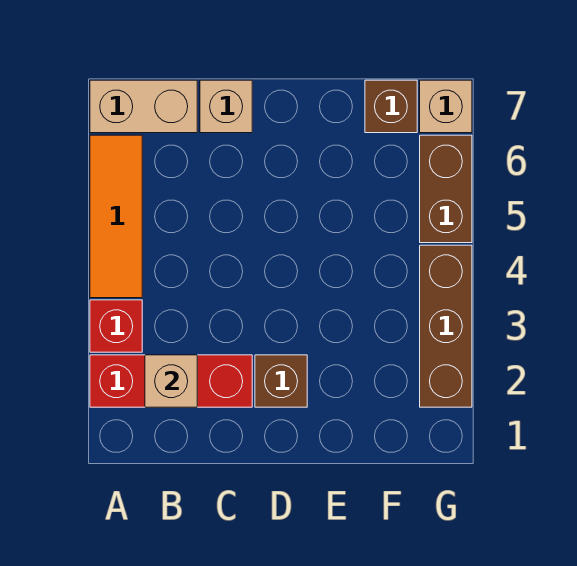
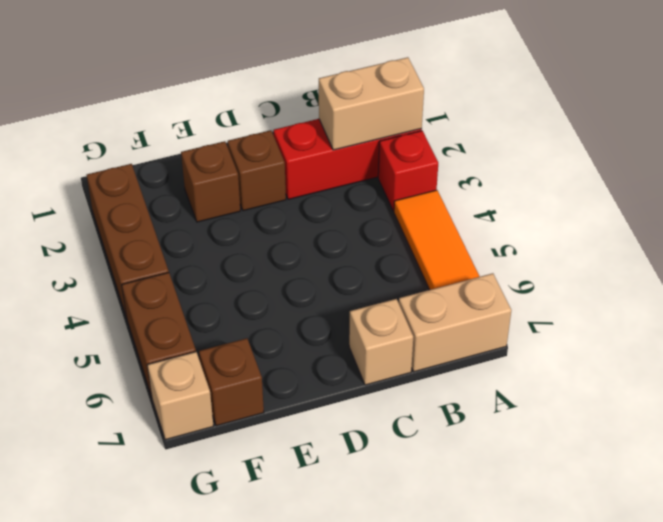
tan 1x1 brick [145,355,197,407] -> tan 1x2 brick [319,57,424,150]
none -> brown 1x1 brick [181,141,240,222]

